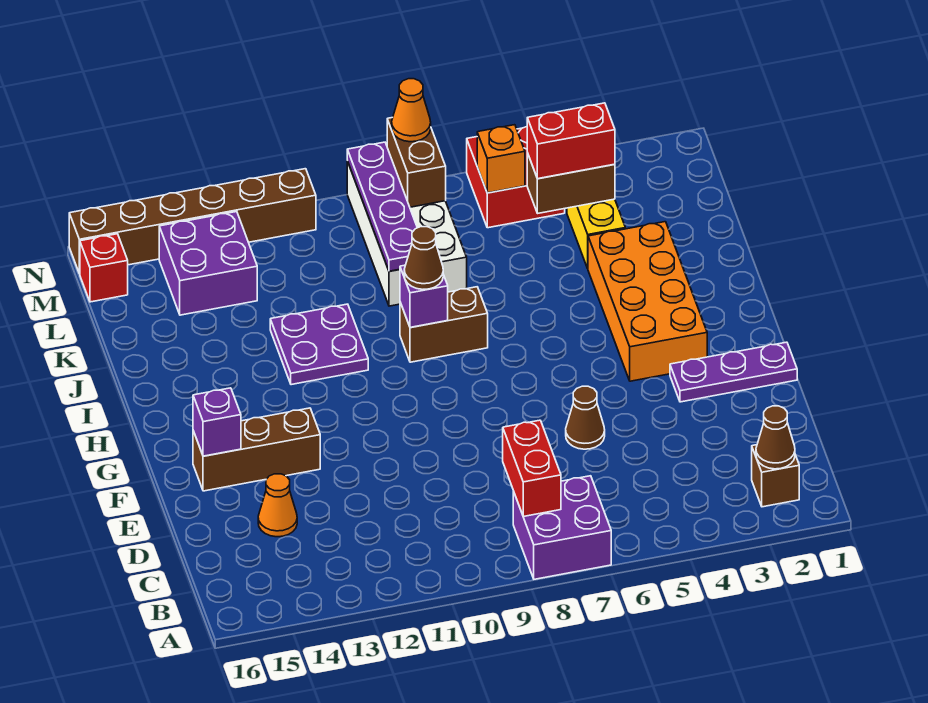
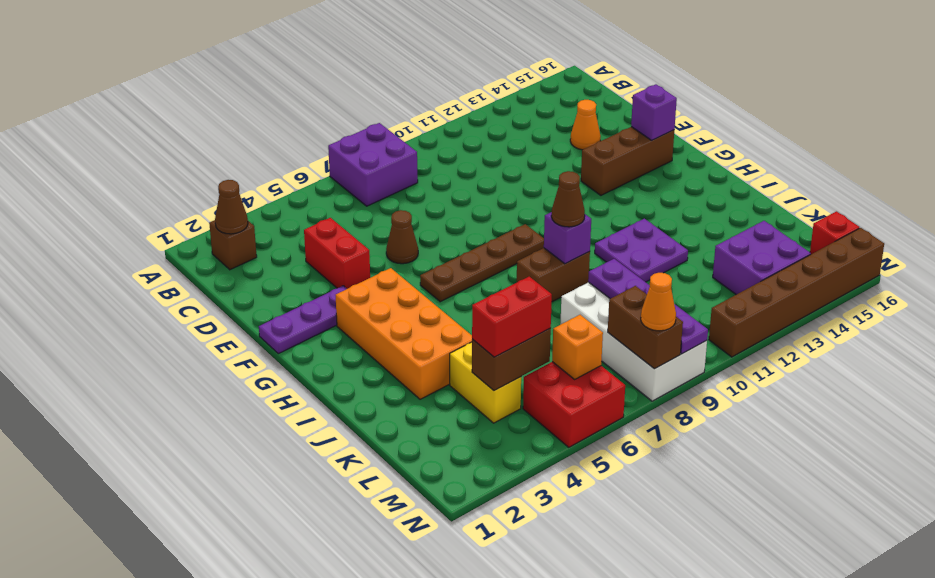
red 1x2 brick [503,420,561,516] -> red 1x2 brick moved to [304,218,370,289]
none -> brown 1x4 plate [420,224,544,302]

